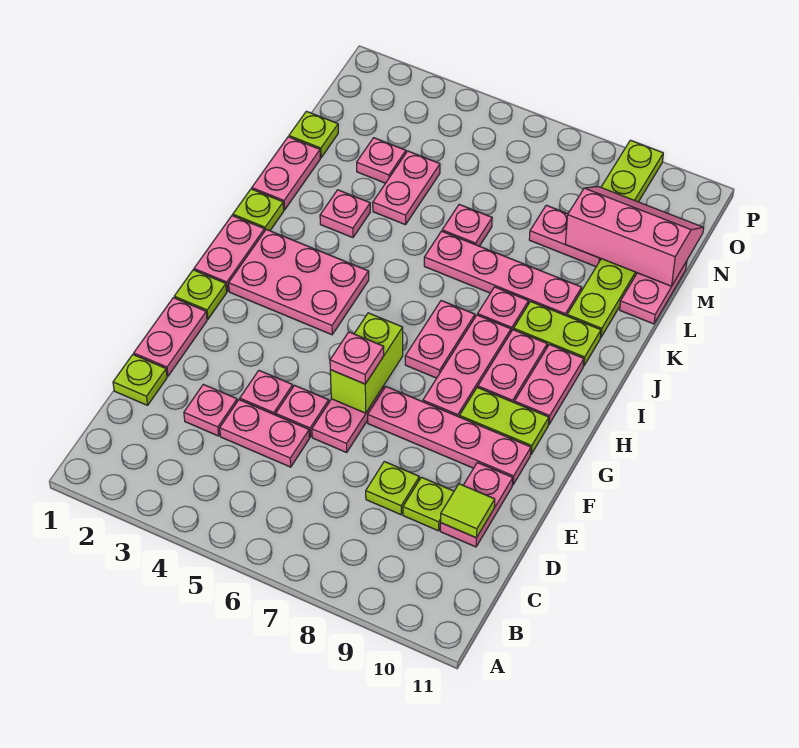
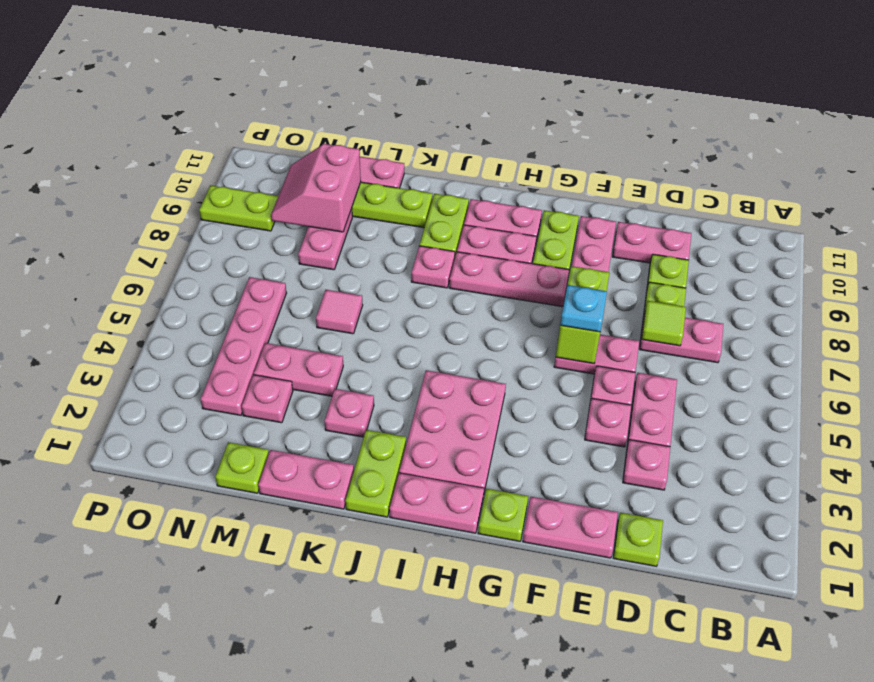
lime 1x1 tile [441,484,495,538] -> lime 1x1 tile moved to [642,301,686,346]
lime 1x2 brick [330,313,403,413] -> lime 1x2 brick turned to [556,266,609,364]
pink 1x1 plate [330,332,384,384] -> cyan 1x1 plate [560,285,607,332]
pink 1x2 plate [405,301,475,378] -> pink 1x2 plate moved to [639,314,723,363]
lime 1x1 plate [233,189,284,231] -> lime 1x2 plate [345,430,406,517]
pink 1x4 plate [424,231,582,316] -> pink 1x4 plate moved to [201,277,286,415]
pink 1x1 plate [442,205,492,246] -> pink 1x1 tile [316,290,363,334]
pink 2x3 slope [565,187,704,286] -> pink 2x2 slope [271,144,361,232]

